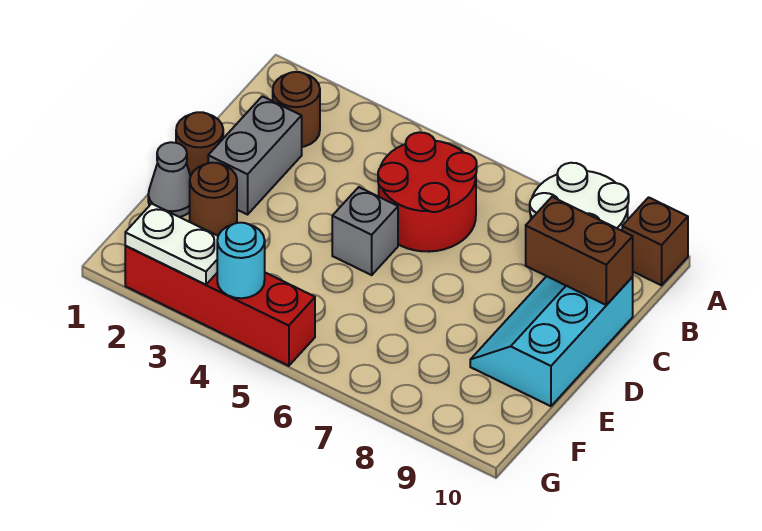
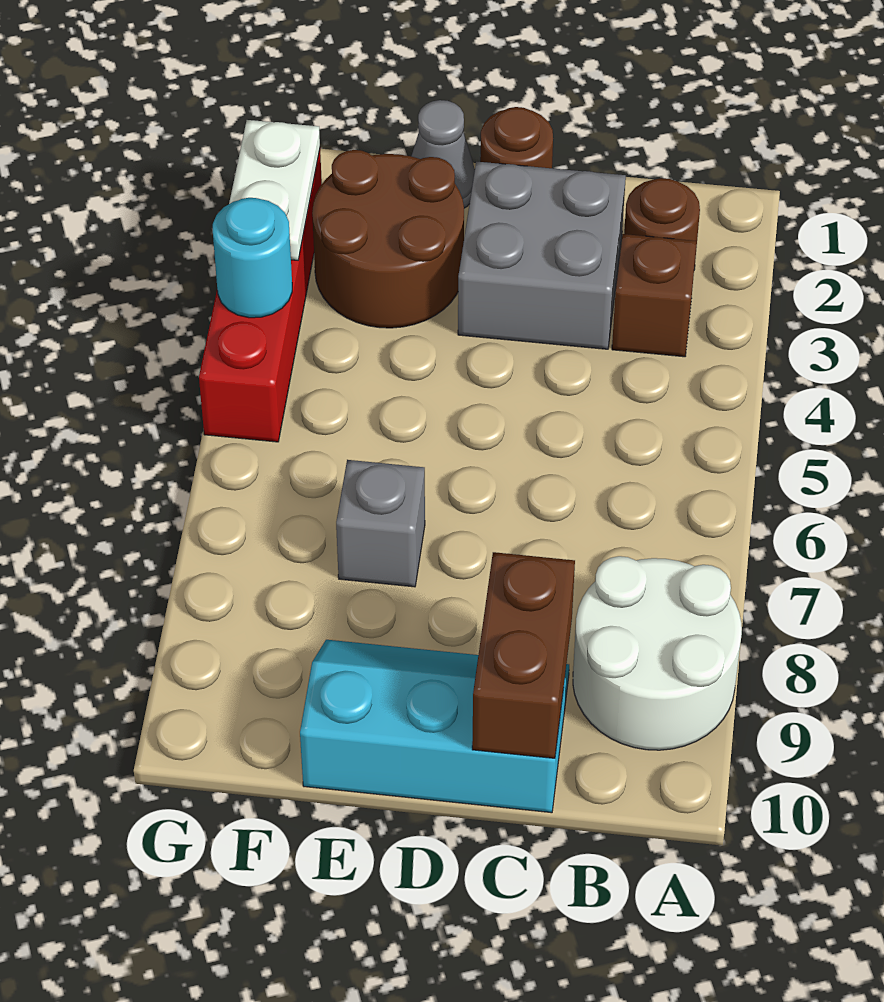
brown 1x1 brick [622,197,688,285] -> brown 1x1 brick moved to [612,234,697,357]
red 2x2 round brick [378,132,477,252] -> none
grey 1x2 brick [208,96,302,215] -> grey 2x2 brick [458,162,626,349]
grey 1x1 brick [332,187,398,275] -> grey 1x1 brick moved to [336,460,425,587]
brown 1x1 round brick [190,163,237,236] -> brown 2x2 round brick [312,150,464,328]

